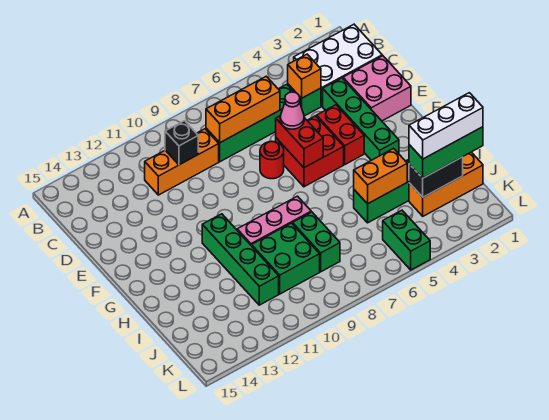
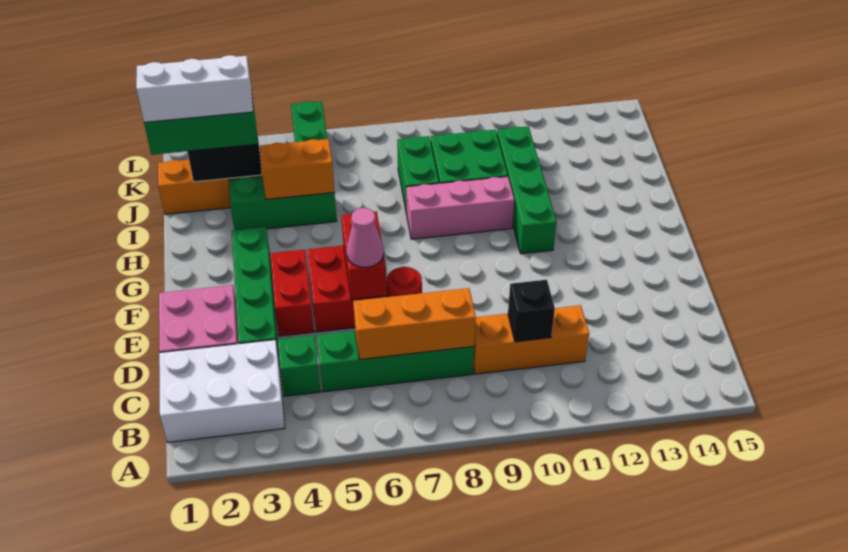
orange 1x1 brick [288,54,321,98] -> none

